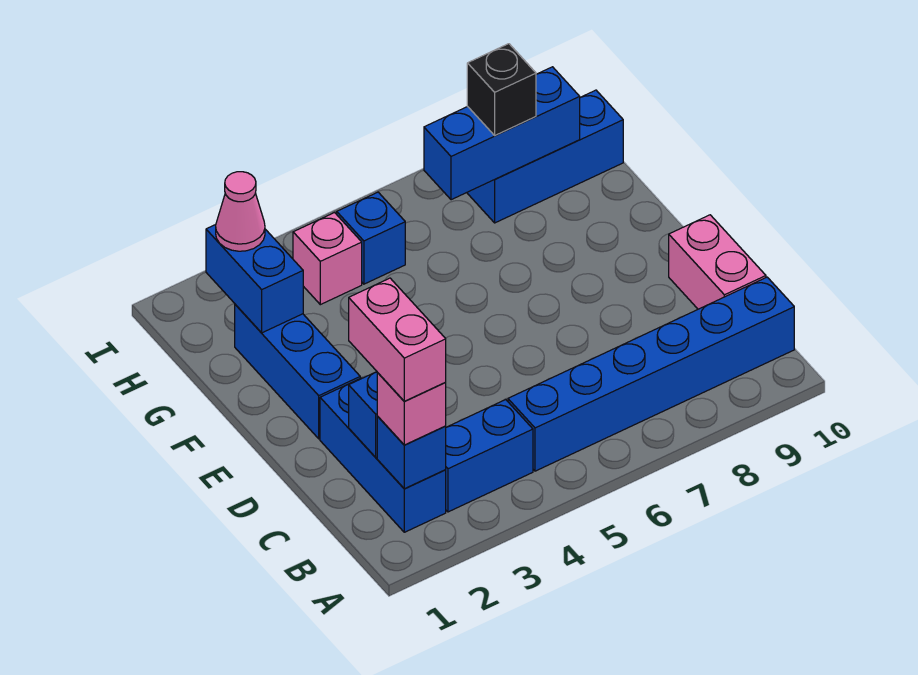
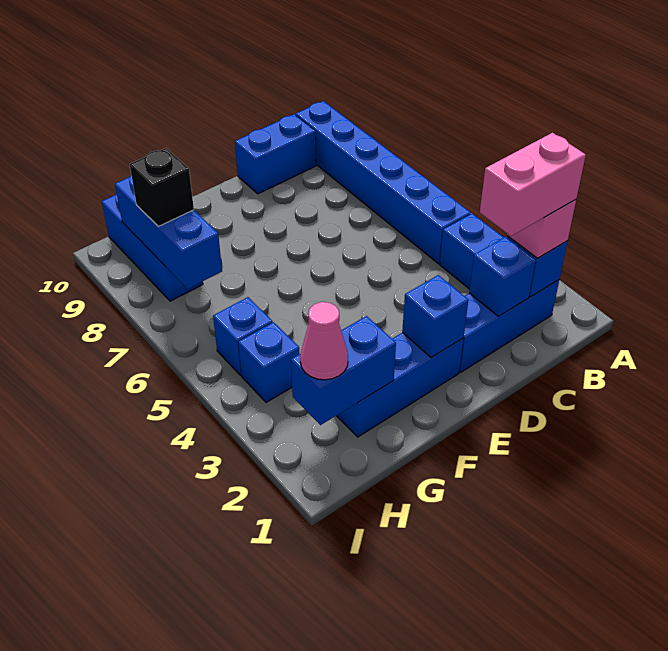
pink 1x2 brick [669,215,766,309] -> blue 1x2 brick [235,114,316,194]
none -> blue 1x1 brick [402,275,468,358]
pink 1x1 brick [293,213,362,305] -> blue 1x1 brick [238,322,300,402]

